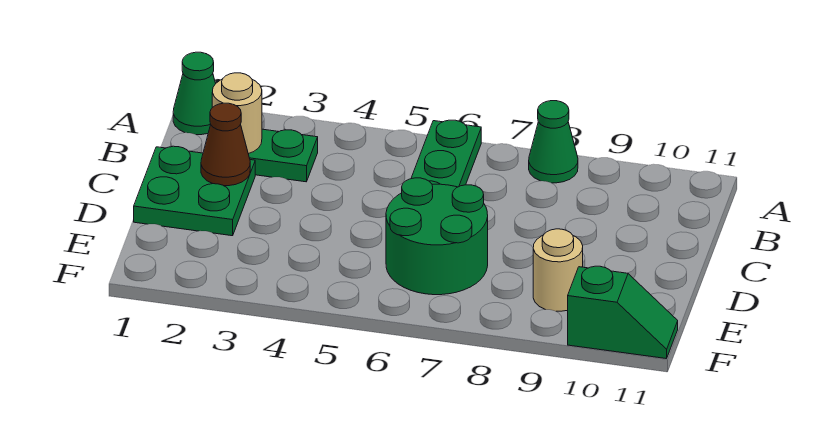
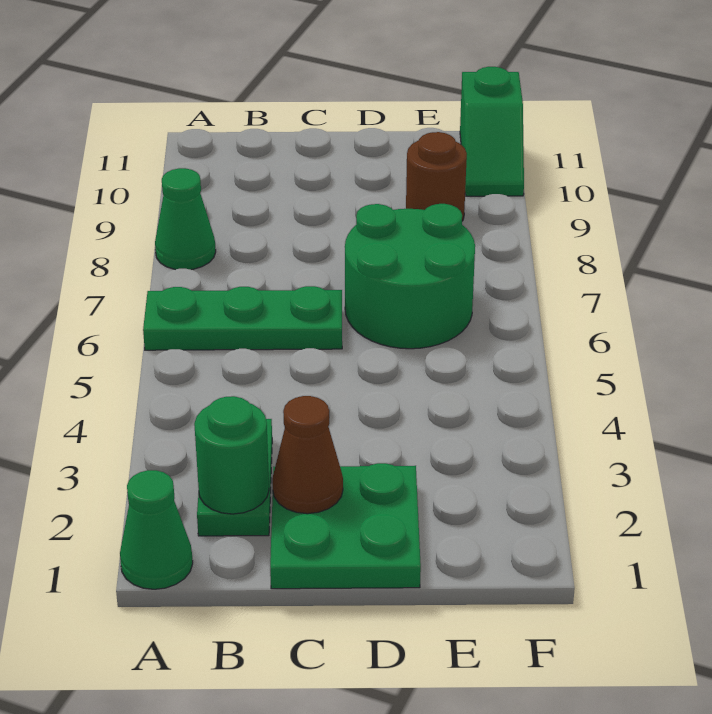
tan 1x1 round brick [212,73,262,154] -> green 1x1 round brick [194,396,269,514]
tan 1x1 round brick [533,229,583,311] -> brown 1x1 round brick [406,132,467,221]
green 1x2 slope [568,266,678,359] -> green 1x2 slope turned to [460,67,524,196]

